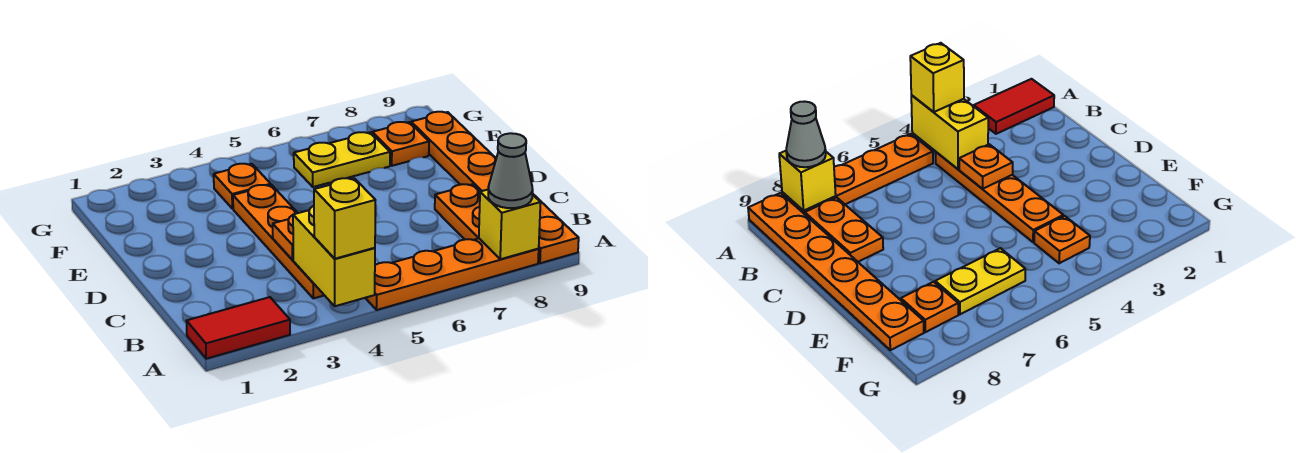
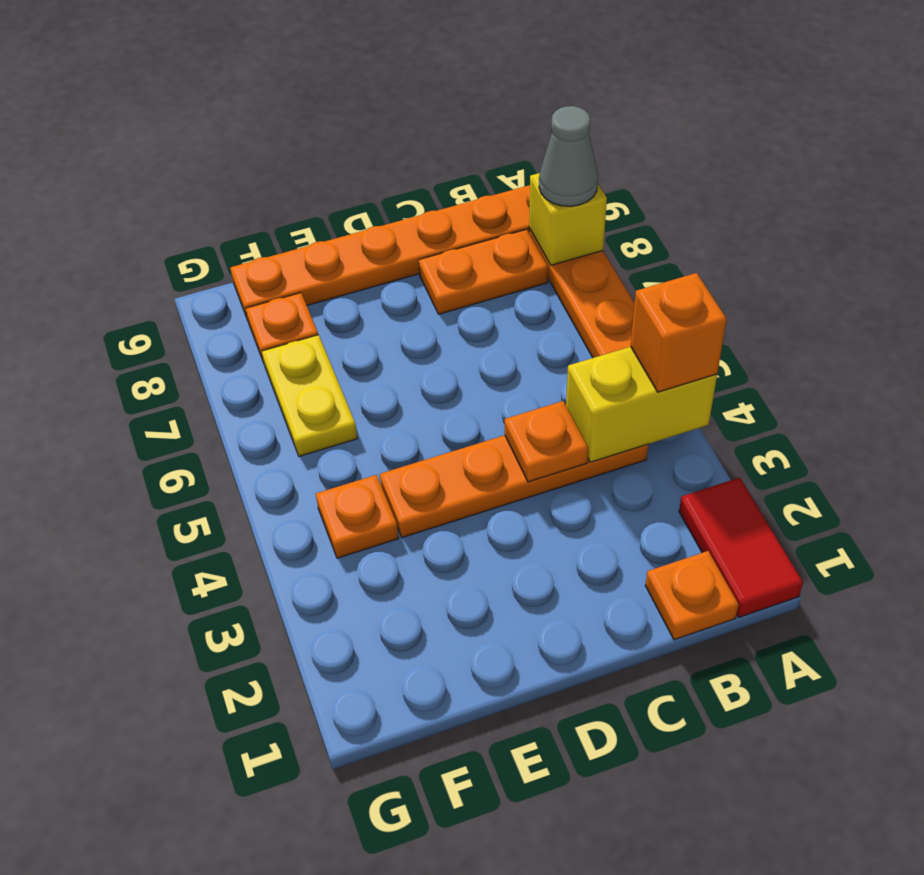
yellow 1x1 brick [314,178,375,259] -> orange 1x1 brick [631,273,727,392]
none -> orange 1x1 plate [645,551,739,640]

